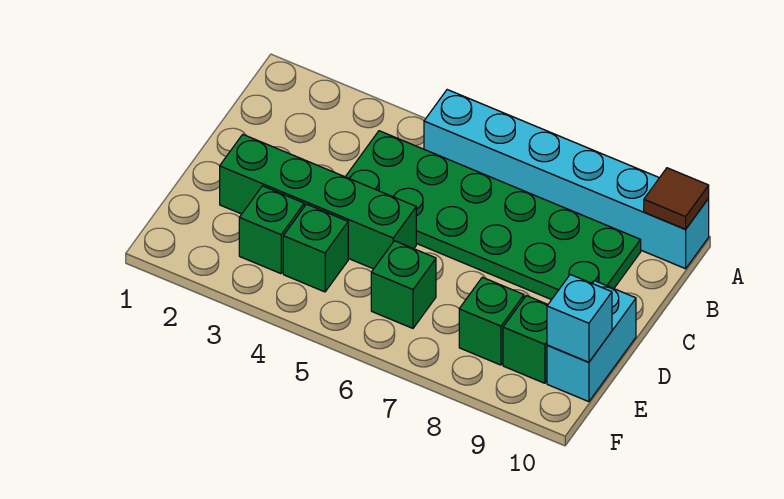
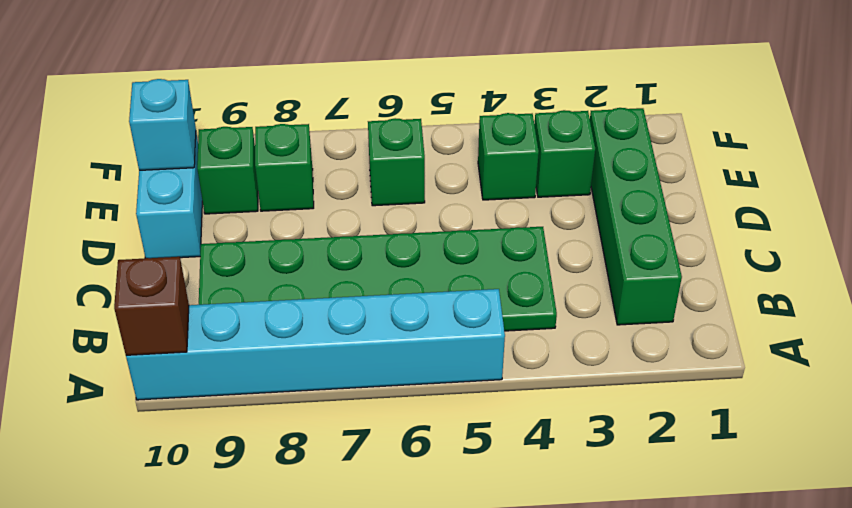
brown 1x1 tile [644,168,709,229] -> brown 1x1 brick [114,257,189,355]
green 1x4 brick [220,135,416,269] -> green 1x4 brick turned to [590,108,682,325]

